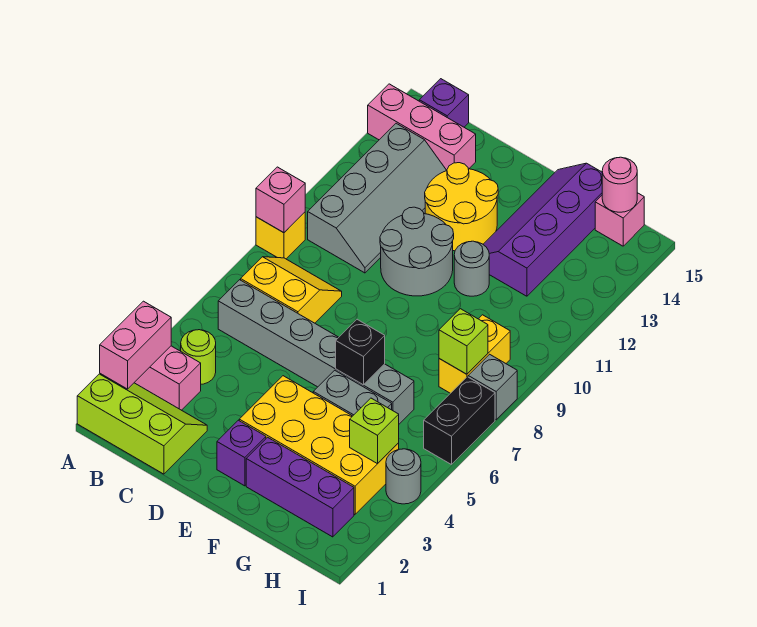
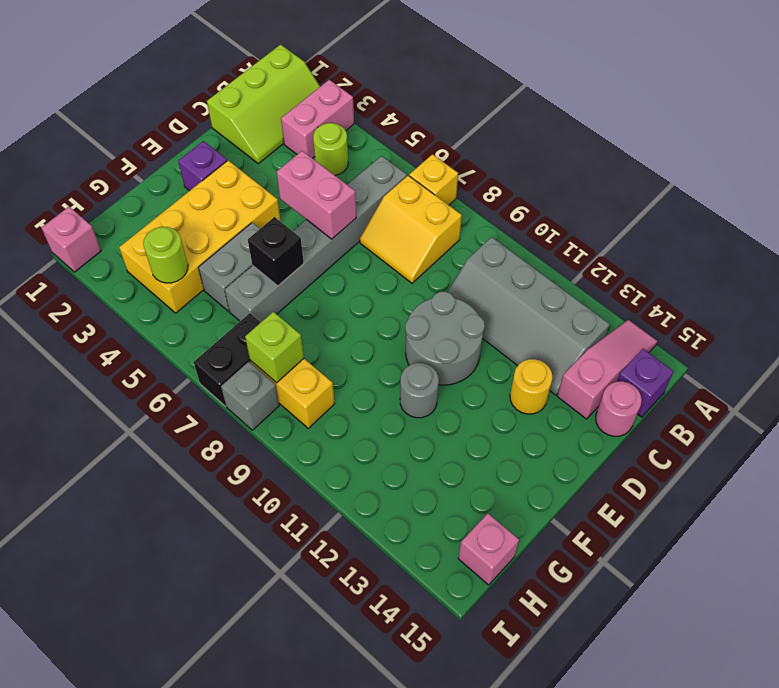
pink 1x2 brick [100,301,171,389] -> pink 1x2 brick moved to [276,151,356,239]
yellow 1x1 brick [256,212,305,259] -> yellow 1x1 brick moved to [409,154,458,205]
pink 1x1 brick [256,167,305,233] -> pink 1x1 brick moved to [42,207,101,272]
pink 1x3 brick [368,84,476,170] -> pink 1x3 slope [557,320,657,419]
yellow 2x2 slope [241,257,342,323] -> yellow 2x2 slope turned to [360,176,462,283]
yellow 2x2 round brick [425,163,498,251] -> yellow 1x1 round brick [510,359,553,414]
purple 1x3 brick [246,437,354,537] -> none
purple 2x4 slope [483,163,602,296] -> none
lime 1x1 brick [350,398,399,464] -> lime 1x1 round brick [143,227,188,283]
pink 1x1 round brick [602,157,637,212] -> pink 1x1 round brick moved to [596,381,642,436]
grey 1x1 round brick [386,449,421,504] -> none
black 1x2 brick [424,377,495,465] -> black 1x2 brick turned to [194,313,261,406]

